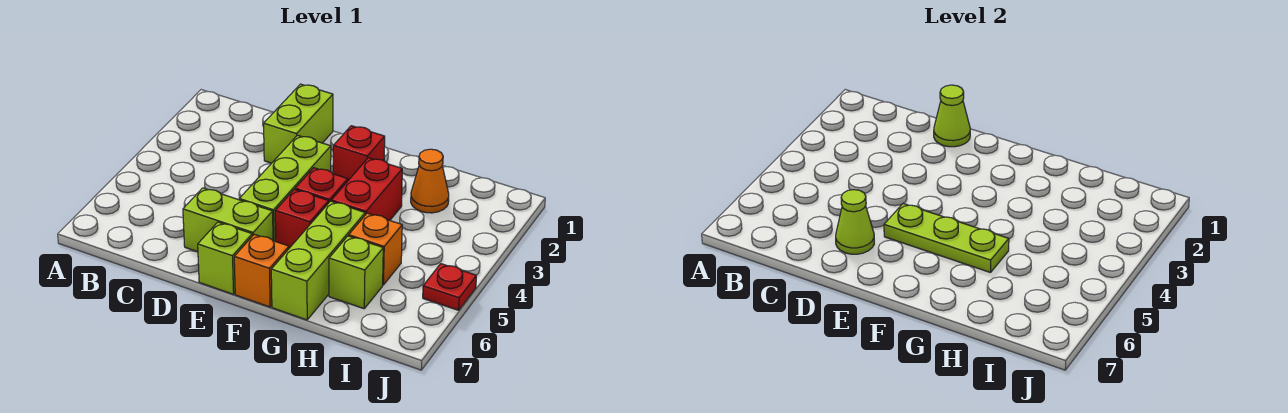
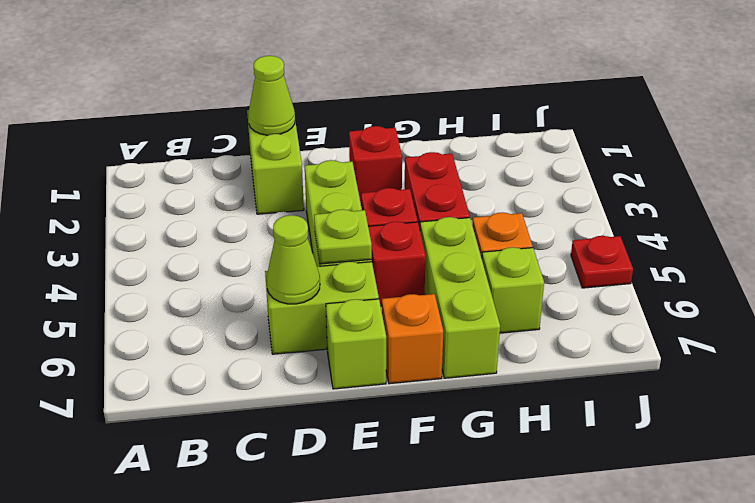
lime 1x3 plate [884,204,1009,273] -> lime 1x1 plate [314,209,372,264]
orange 1x1 cone [411,149,449,213] -> none

